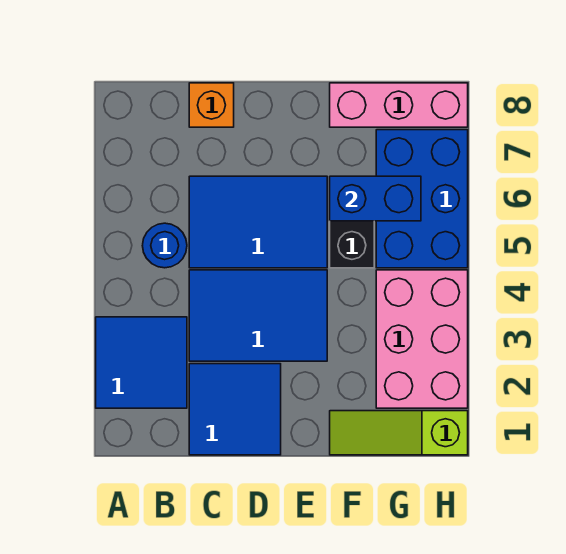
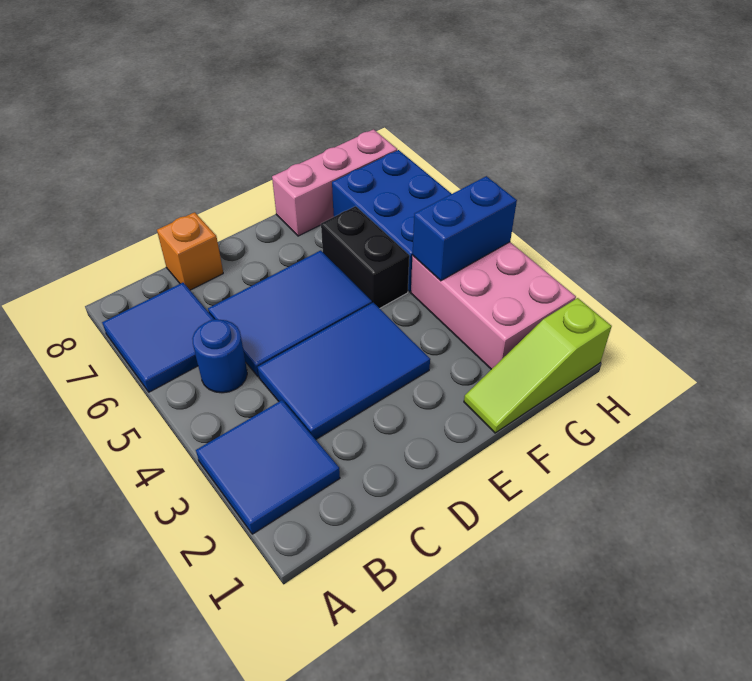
blue 2x2 tile [189,364,281,455] -> blue 2x2 tile moved to [102,283,214,392]
blue 1x2 brick [330,176,421,221] -> blue 1x2 brick moved to [413,176,517,281]

